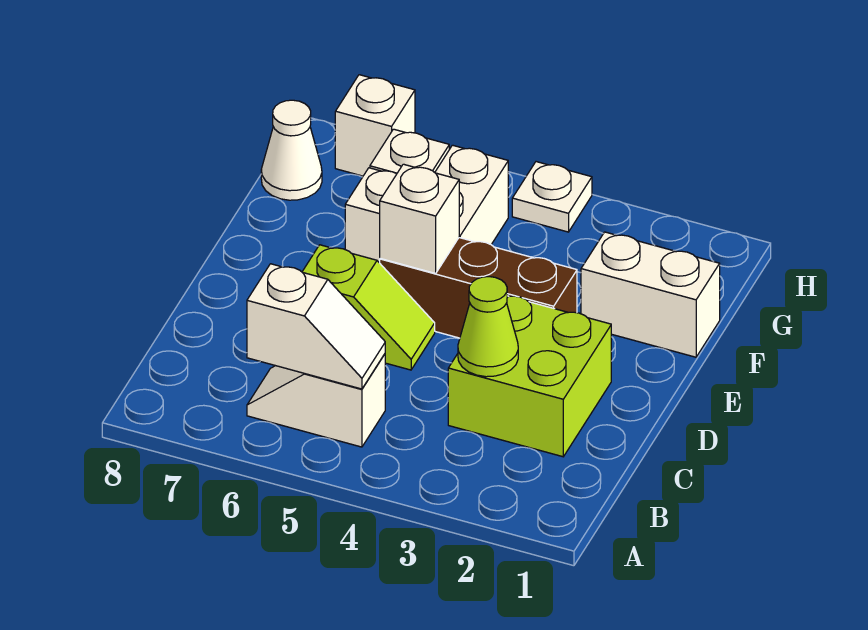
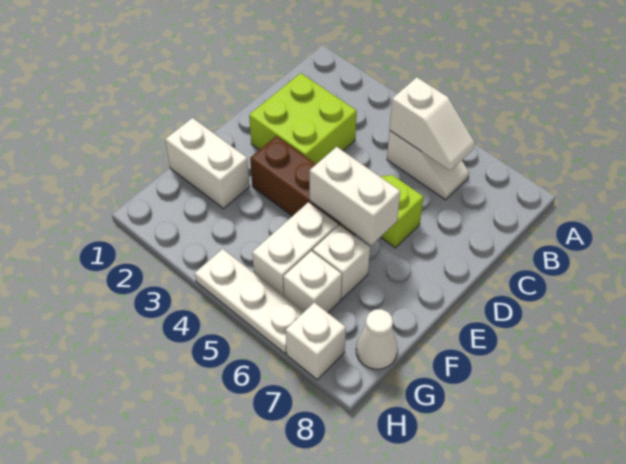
white 1x2 slope [247,264,385,389] -> white 1x2 slope turned to [390,77,475,170]
lime 1x1 cone [458,277,518,377] -> none
white 1x1 brick [380,164,459,273] -> white 1x2 brick [310,147,400,245]
white 1x1 plate [512,162,592,232] -> white 1x3 plate [195,249,304,354]

